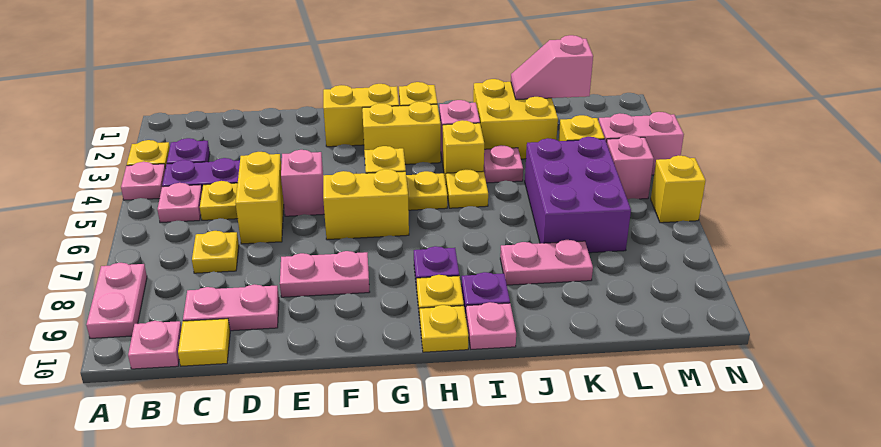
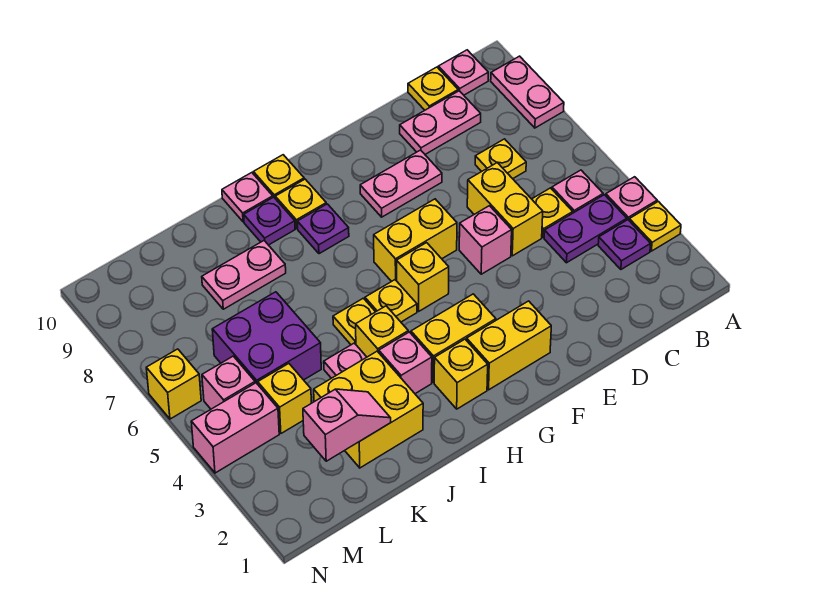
yellow 1x1 tile [178,319,230,366] -> yellow 1x1 plate [408,67,458,110]
purple 2x3 brick [525,137,631,253] -> purple 2x2 brick [212,292,321,384]

